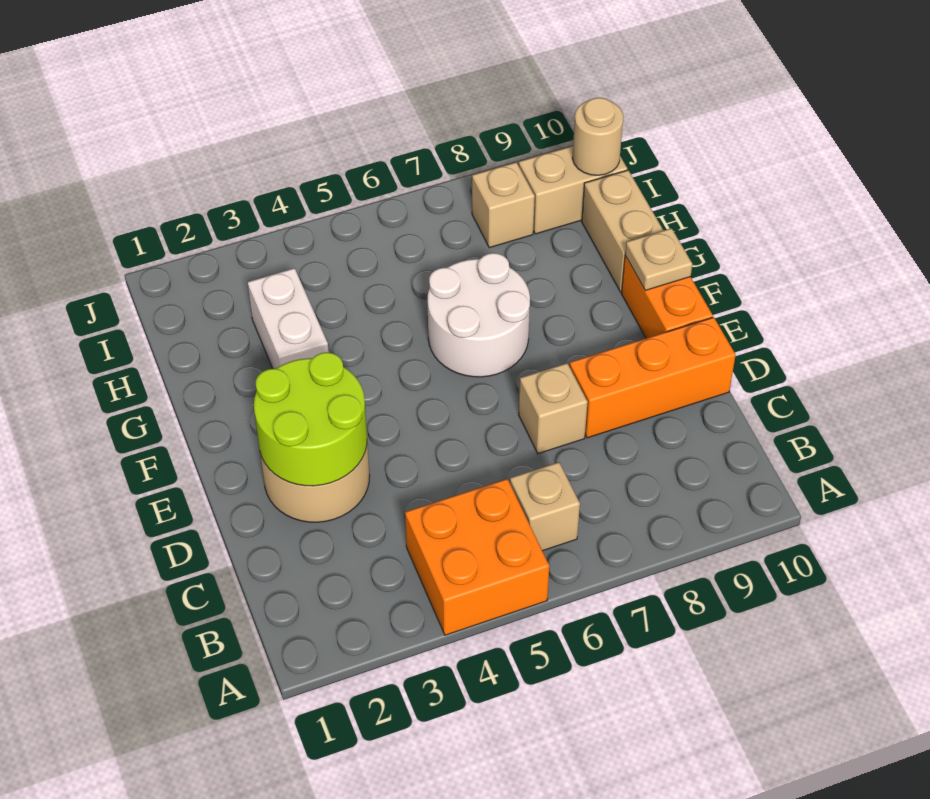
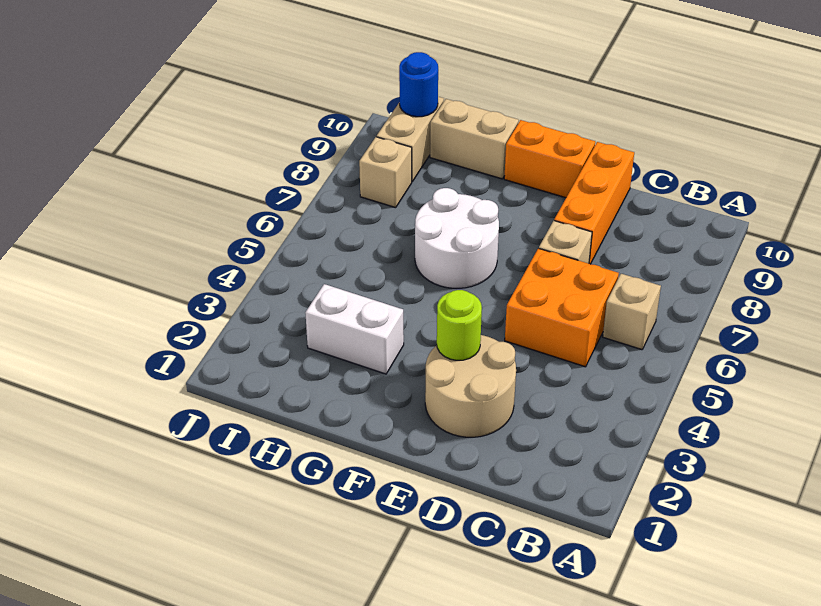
orange 2x2 brick [405,479,549,635] -> orange 2x2 brick moved to [505,248,619,367]
lime 2x2 round brick [254,352,367,486] -> lime 1x1 round brick [437,290,482,360]
tan 1x1 plate [625,228,692,290] -> none
tan 1x1 round brick [572,98,623,175] -> blue 1x1 round brick [399,52,438,117]

